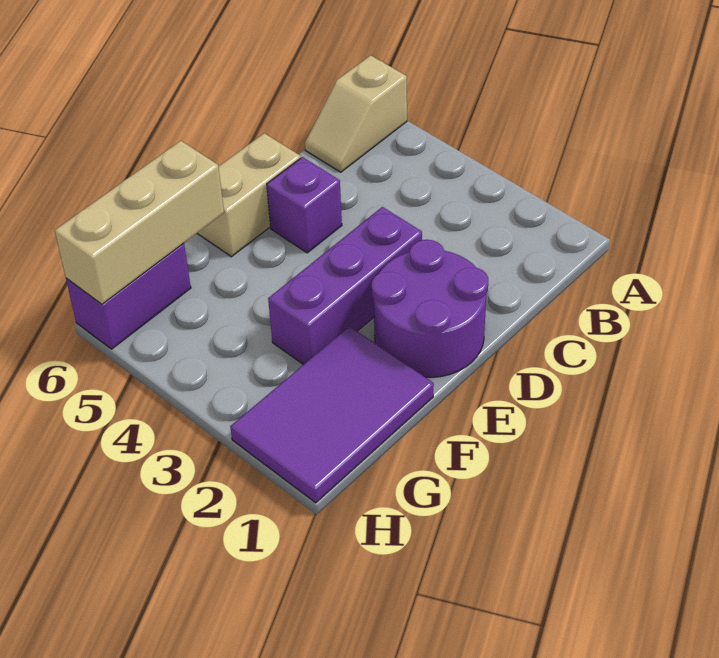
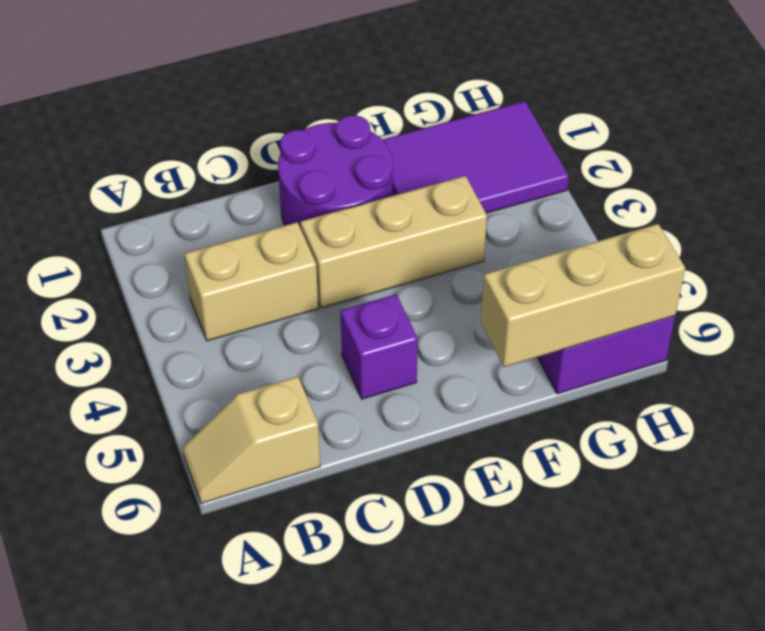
tan 1x2 slope [305,55,407,172] -> tan 1x2 slope turned to [183,376,320,503]
purple 1x3 brick [268,207,422,365] -> tan 1x3 brick [300,176,487,308]
tan 1x2 brick [197,133,301,257] -> tan 1x2 brick moved to [184,222,318,341]

